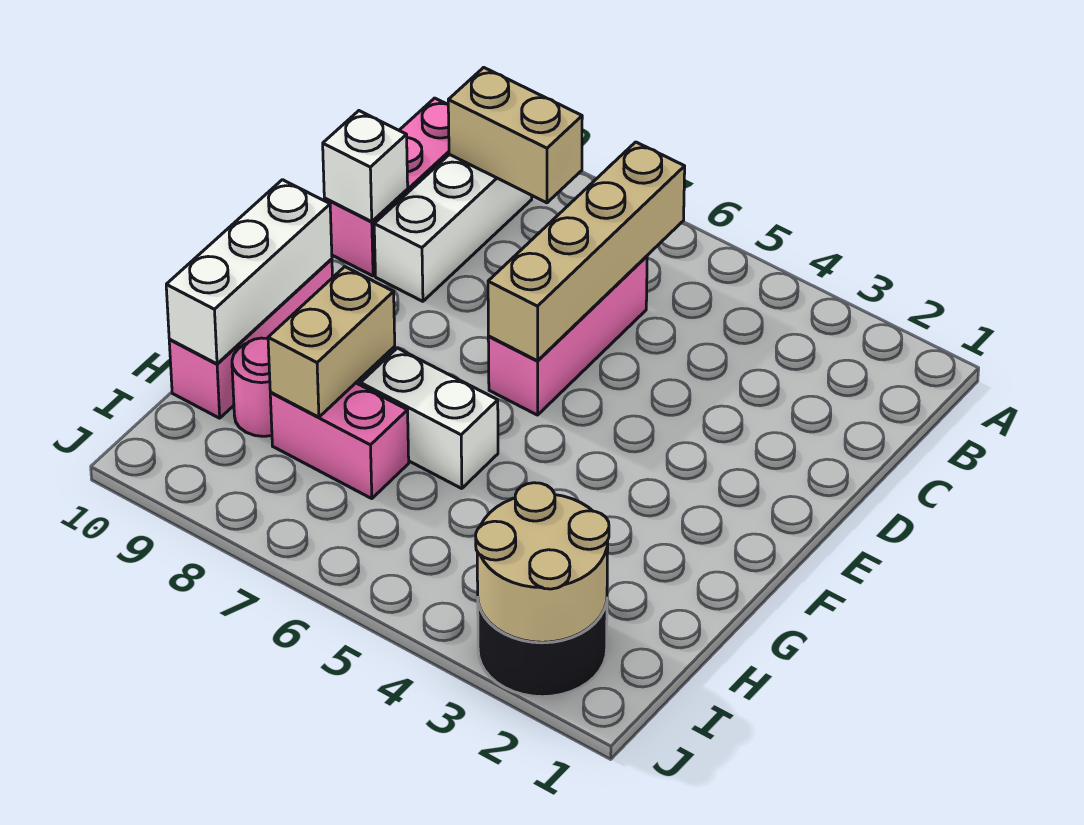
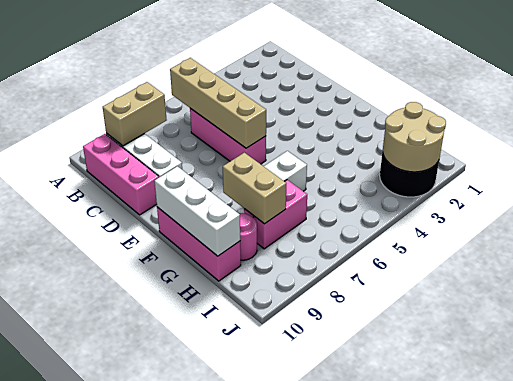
white 1x1 brick [323,111,408,222] -> none

